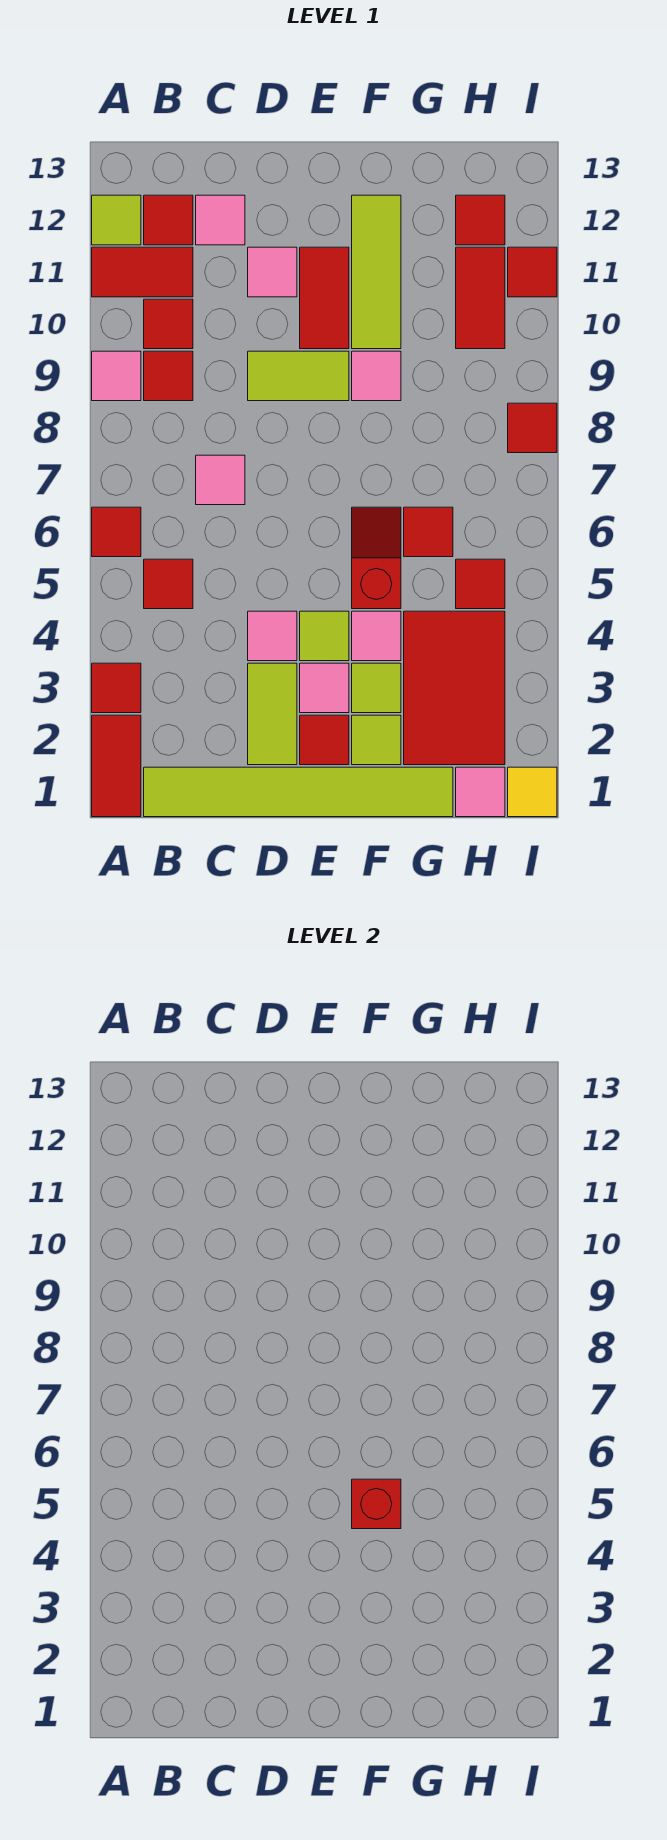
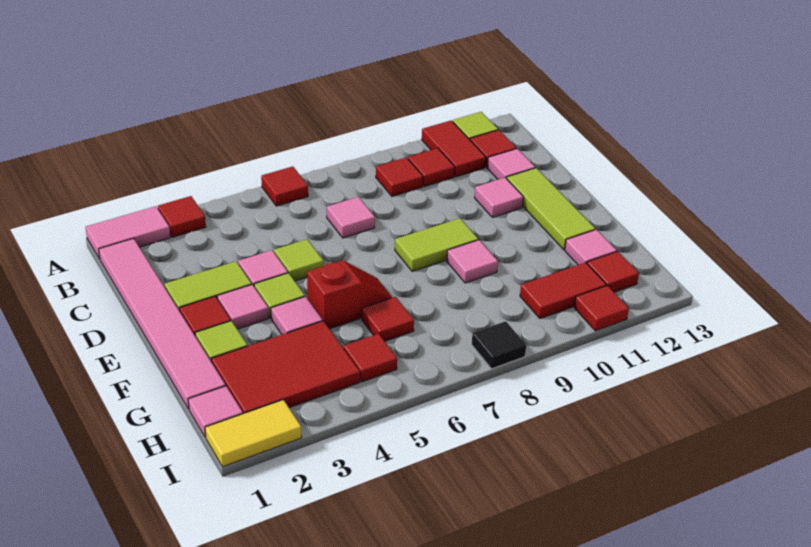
red 1x2 tile [92,715,141,817] -> pink 1x2 tile [85,206,170,259]
pink 1x1 tile [92,351,141,401] -> pink 1x1 tile moved to [565,230,617,265]
lime 1x6 tile [144,767,453,817] -> pink 1x6 tile [99,238,226,409]
red 1x1 tile [144,559,193,609] -> none
lime 1x2 tile [248,351,349,401] -> lime 1x2 tile turned to [395,218,478,271]
red 1x2 tile [300,247,349,349] -> none
lime 1x1 tile [352,663,401,713] -> lime 1x1 tile moved to [274,239,324,281]
red 1x1 brick [352,1479,401,1529] -> none
lime 1x3 tile [352,195,401,349] -> lime 1x3 tile turned to [507,168,595,250]
yellow 1x1 tile [508,767,557,817] -> yellow 1x2 tile [205,400,302,467]
red 1x1 tile [508,403,557,453] -> black 1x1 tile [472,321,526,369]

